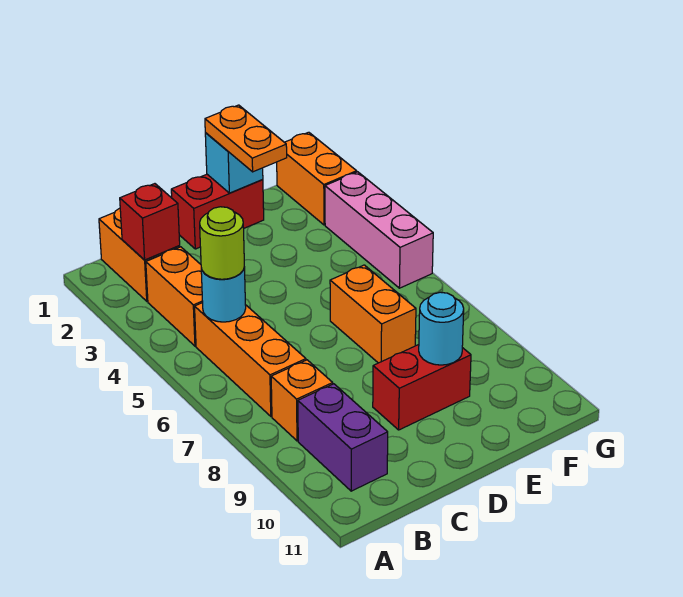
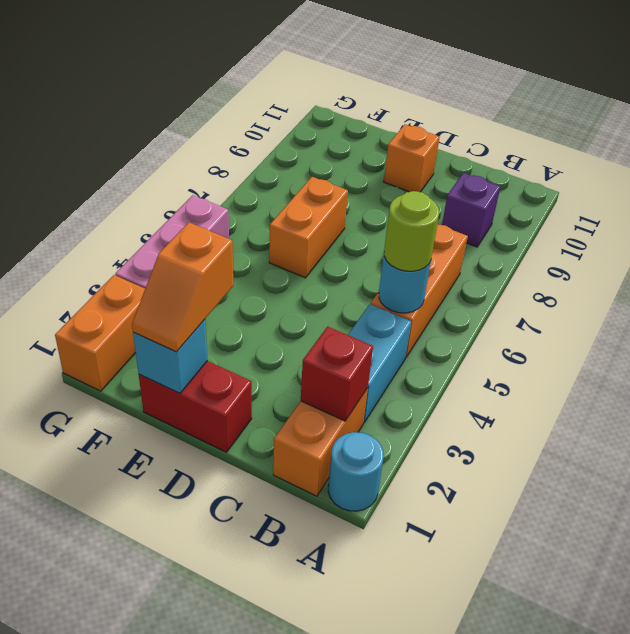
orange 1x2 brick [146,247,203,346] -> cyan 1x2 brick [348,304,411,423]
orange 1x1 brick [271,360,333,441] -> orange 1x1 brick moved to [384,124,440,192]
purple 1x2 brick [298,384,388,491] -> purple 1x1 brick [442,173,501,247]
red 1x2 brick [373,345,471,430] -> none
orange 1x2 plate [205,105,287,172] -> orange 1x2 slope [132,223,233,352]
cyan 1x1 round brick [419,292,464,365] -> cyan 1x1 round brick moved to [328,432,384,511]

